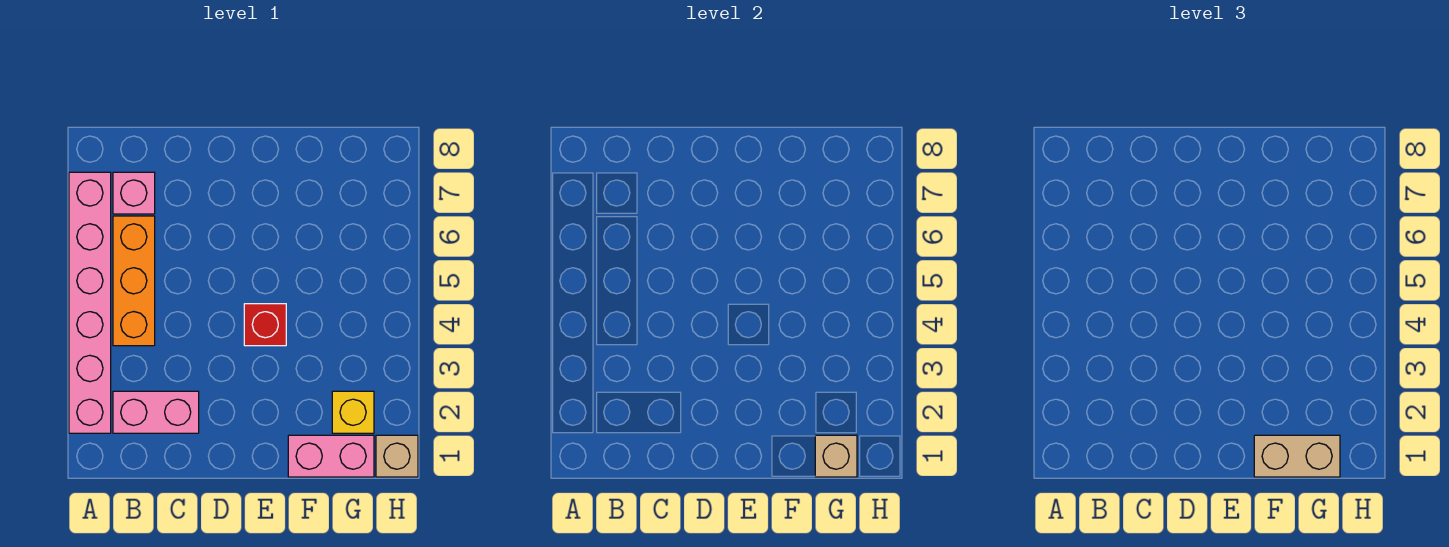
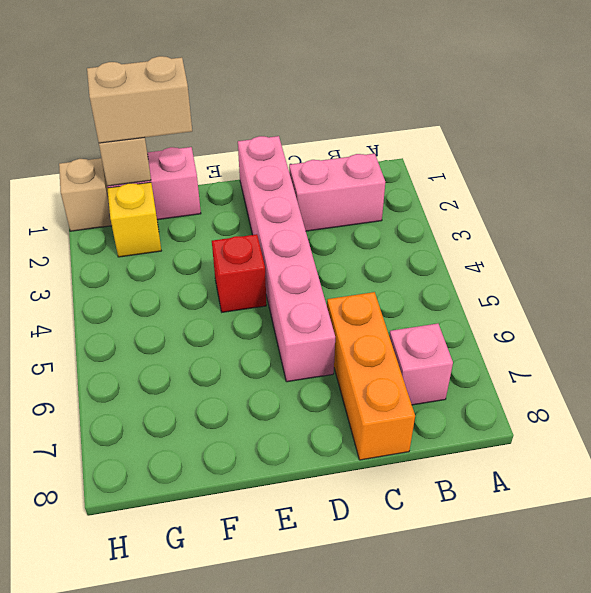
pink 1x6 brick [69,172,111,433] -> pink 1x6 brick moved to [238,136,335,382]
orange 1x3 brick [113,216,155,346] -> orange 1x3 brick moved to [327,292,415,460]

